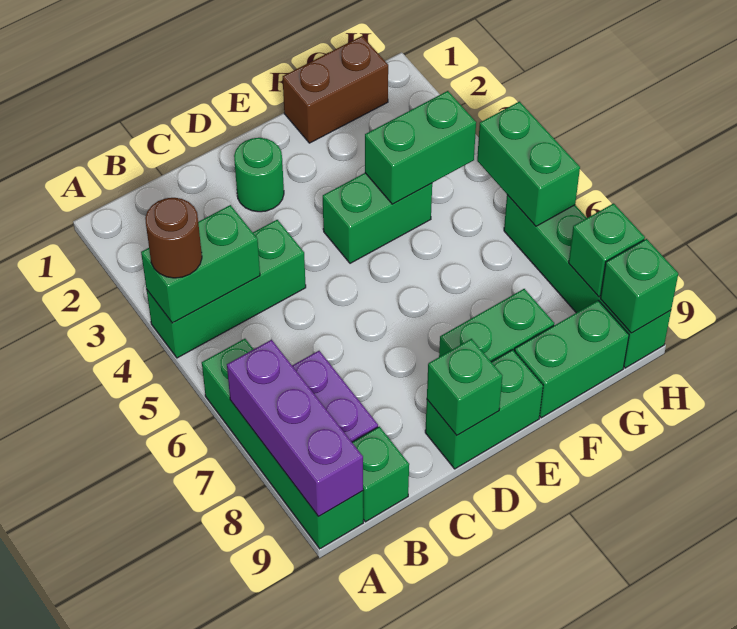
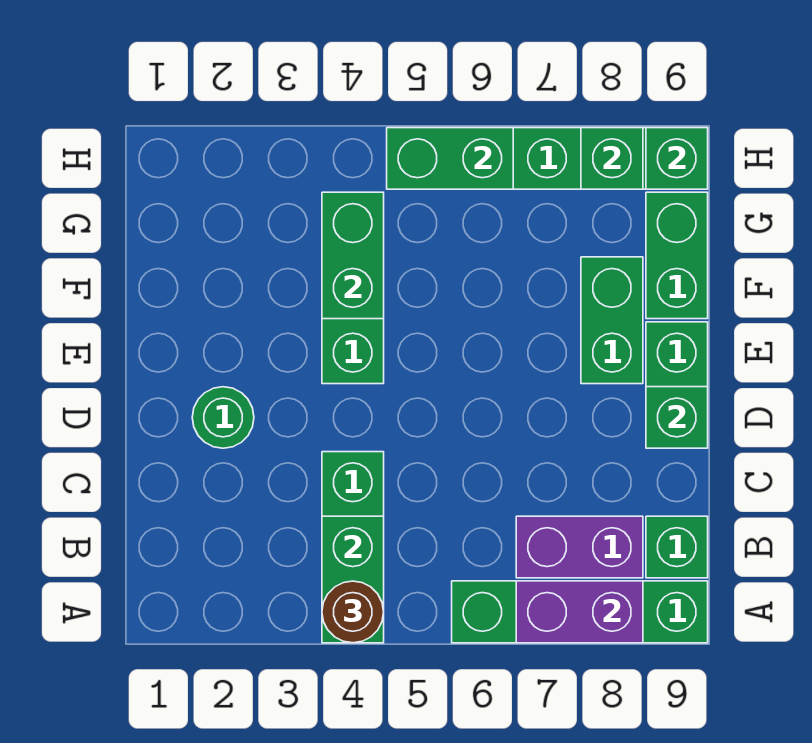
purple 1x3 brick [227,340,363,516] -> purple 1x2 brick [516,581,643,643]
brown 1x2 brick [283,36,388,143] -> none

